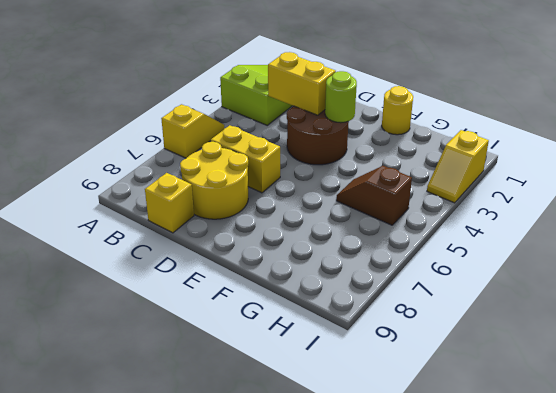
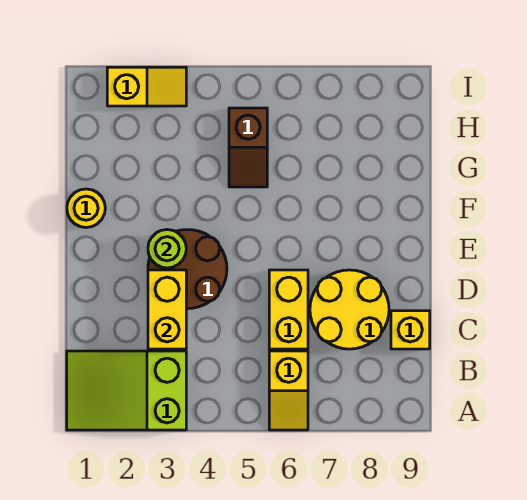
yellow 1x2 slope [161,104,224,158] -> yellow 1x2 slope turned to [269,351,308,430]

